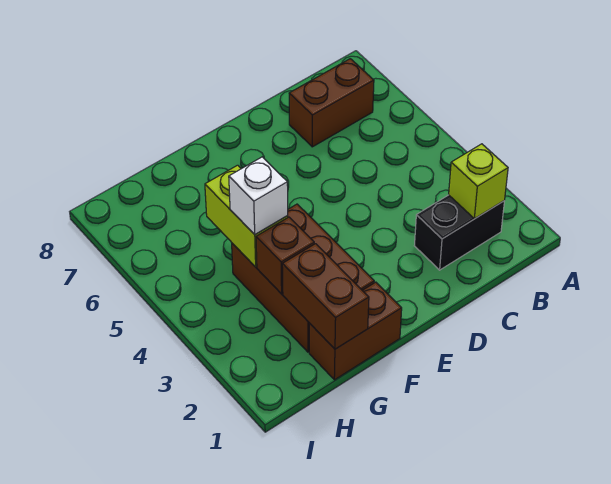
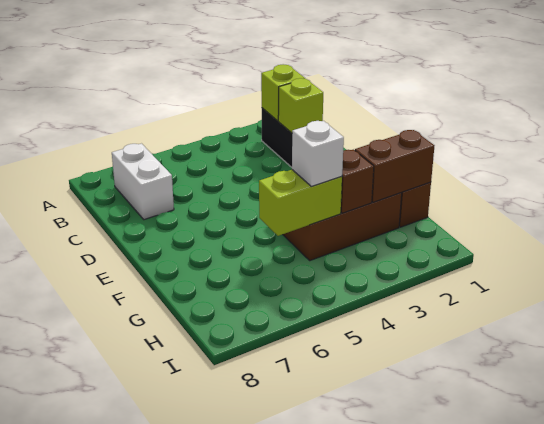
brown 1x2 brick [289,59,374,147] -> white 1x2 brick [112,144,174,220]
none -> lime 1x1 brick [278,78,323,133]

